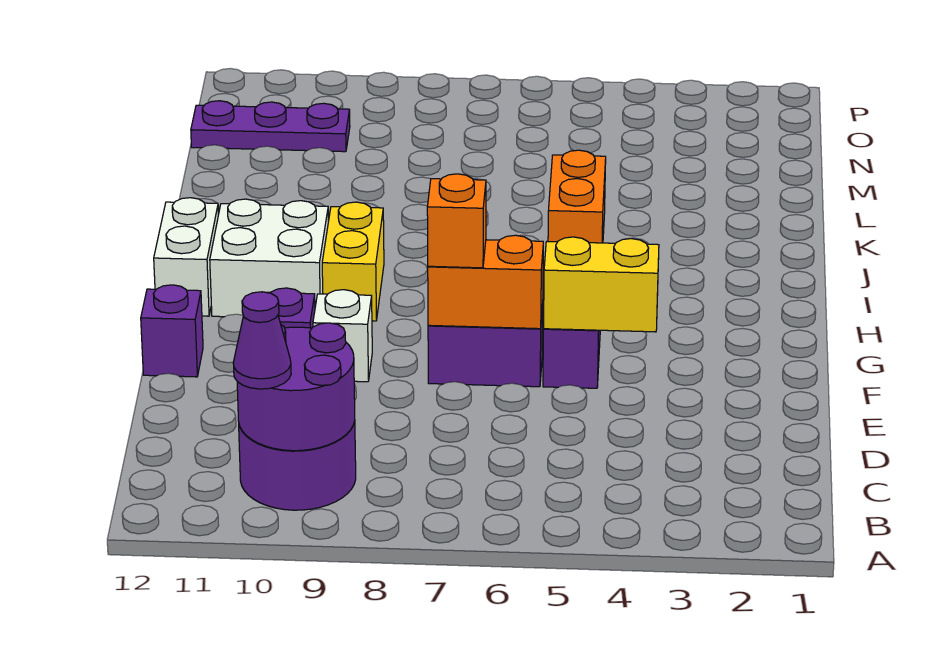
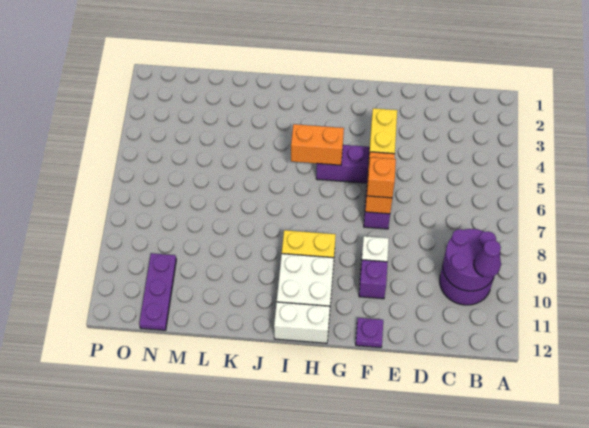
purple 1x1 brick [141,285,203,377] -> purple 1x1 plate [356,318,383,348]

